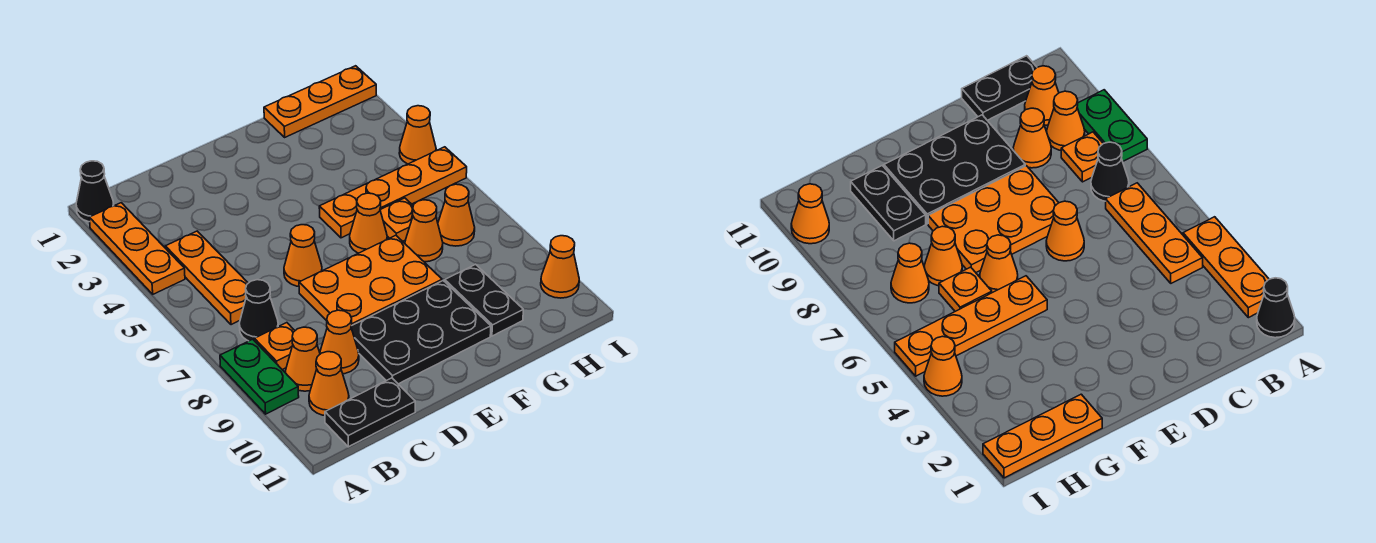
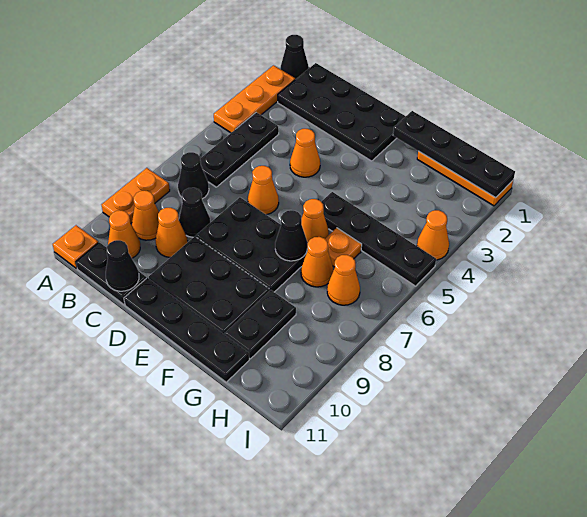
green 1x2 plate [220,339,299,414] -> orange 1x2 plate [101,168,170,223]
none -> black 2x4 plate [278,63,406,161]
orange 1x3 plate [165,231,248,325] -> black 1x3 plate [200,112,279,187]
orange 1x1 plate [254,323,295,370] -> orange 1x1 plate moved to [53,225,98,268]
none -> black 1x1 cone [179,188,210,237]
none -> black 1x1 cone [106,240,139,291]
orange 2x3 plate [299,235,442,325] -> black 2x3 plate [196,197,308,292]
none -> black 1x4 plate [124,278,249,382]
none -> black 1x4 plate [393,111,515,198]
orange 1x4 plate [319,147,467,238] -> black 1x4 plate [321,192,436,286]
none -> black 1x1 cone [275,210,307,261]
orange 1x1 cone [541,236,579,298] -> orange 1x1 cone moved to [290,129,320,177]

